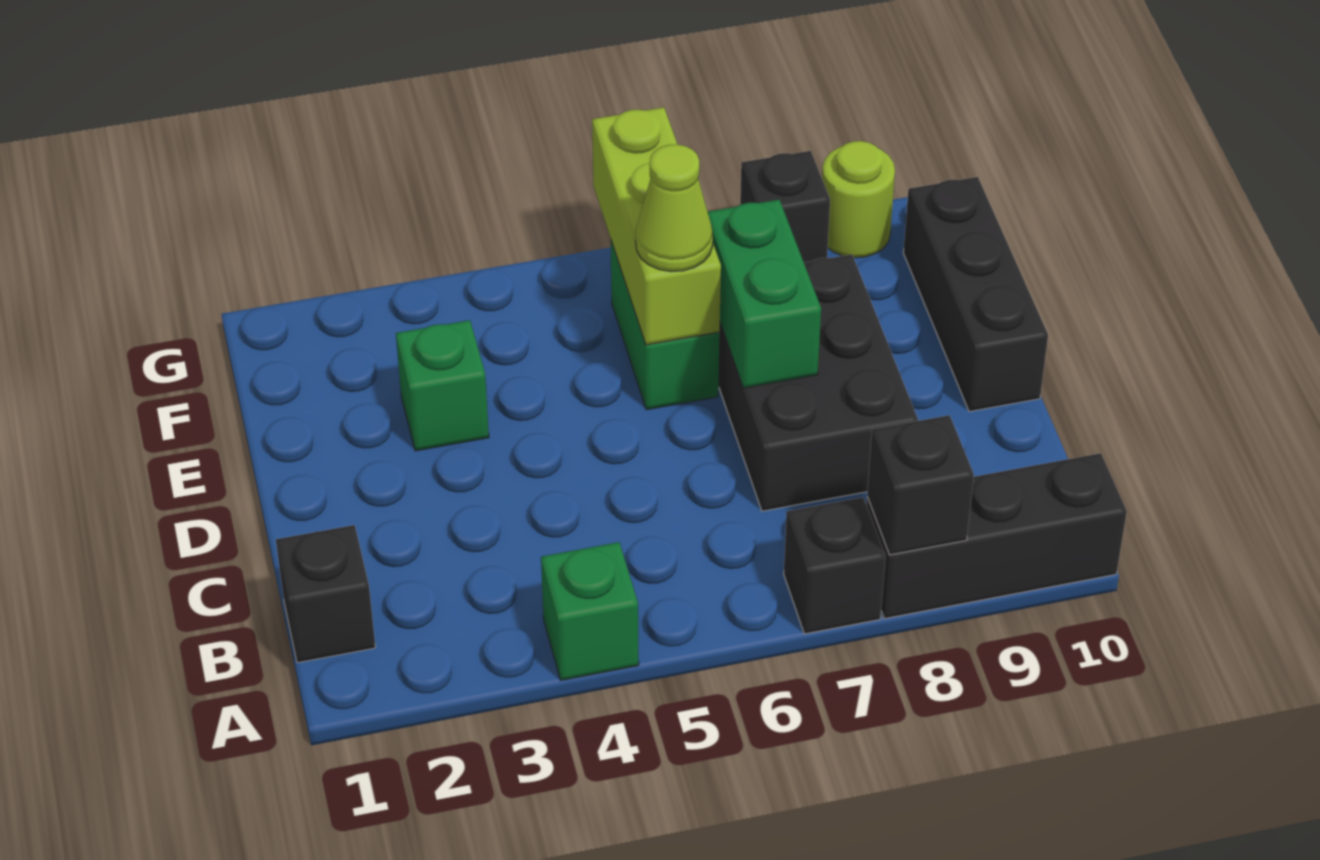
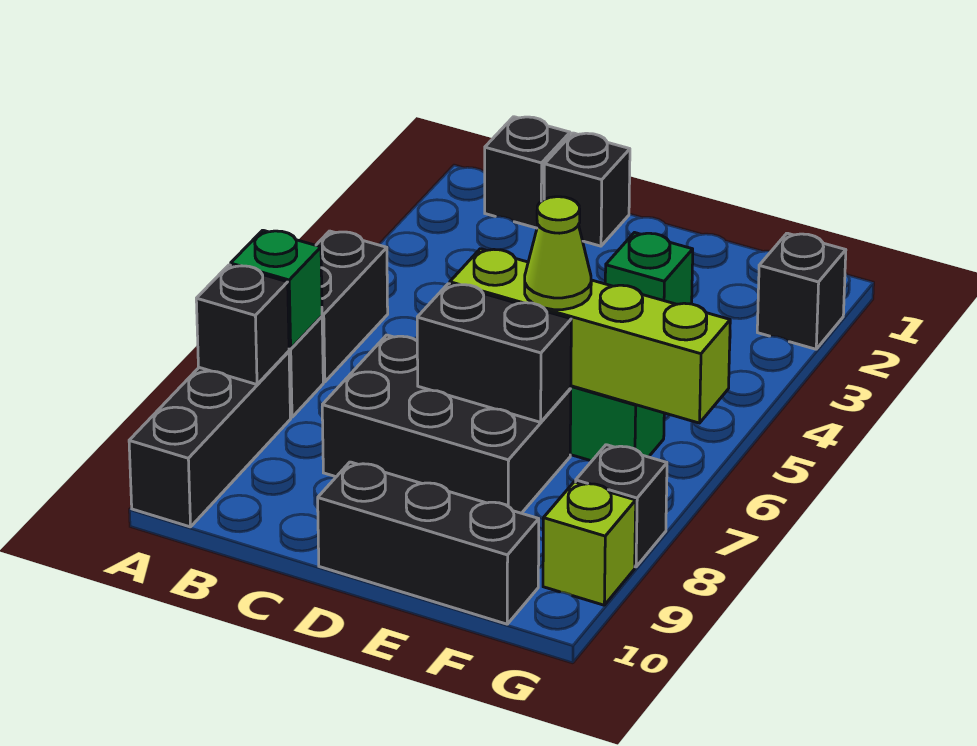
green 1x1 brick [541,542,639,680] -> green 1x1 brick moved to [231,230,322,349]
none -> black 1x2 brick [316,231,388,382]
none -> black 1x1 brick [544,133,630,246]
green 1x2 brick [708,200,821,388] -> black 1x2 brick [417,284,571,422]
lime 1x3 brick [592,107,721,345] -> lime 1x4 brick [450,249,730,423]
none -> black 1x1 brick [757,233,846,349]
lime 1x1 round brick [822,141,895,258] -> lime 1x1 brick [543,482,636,605]

